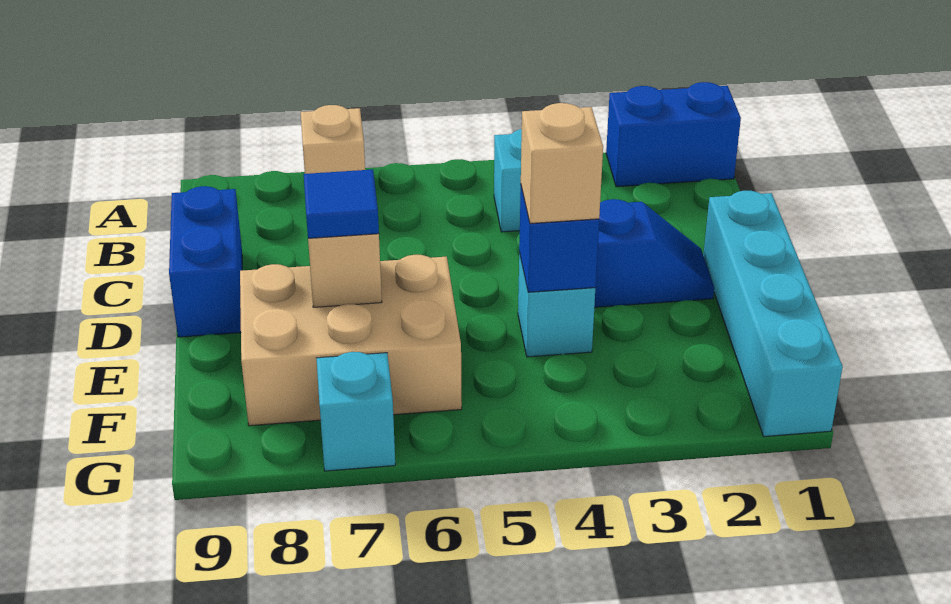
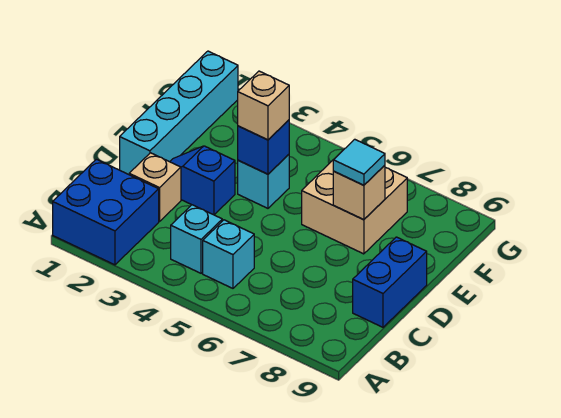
blue 1x2 brick [606,82,741,187] -> blue 2x2 brick [53,159,159,265]
tan 1x1 brick [301,105,365,174] -> tan 1x1 brick moved to [129,153,181,222]
tan 2x3 brick [240,255,462,426] -> tan 2x2 brick [302,160,407,254]
blue 1x1 tile [304,169,379,238] -> cyan 1x1 tile [333,139,385,185]
cyan 1x1 brick [316,352,395,471] -> cyan 1x1 brick moved to [203,220,254,288]

